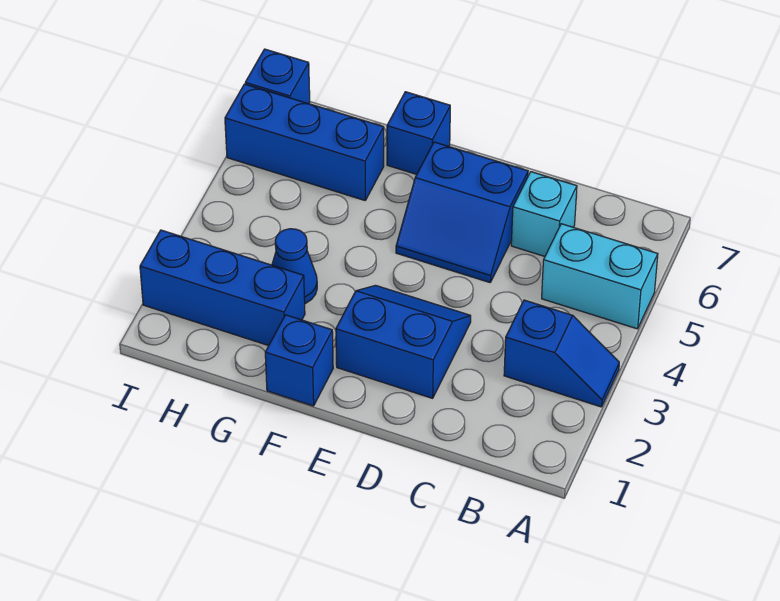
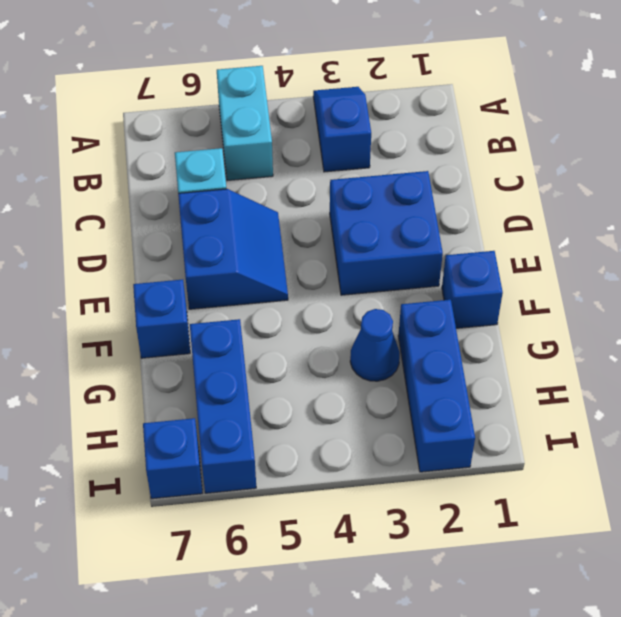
blue 2x2 slope [336,285,471,398] -> blue 2x2 brick [330,171,443,295]

